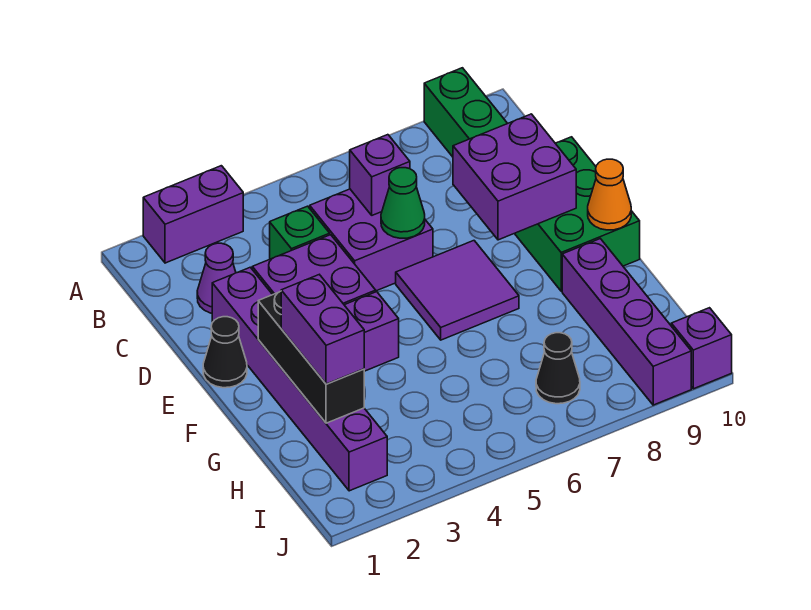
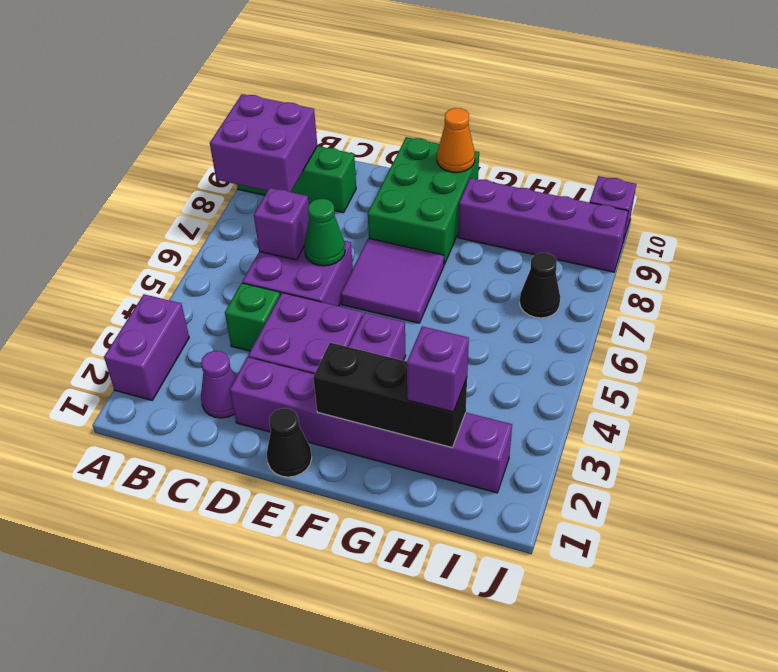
purple 2x2 brick [453,114,576,240] -> purple 2x2 brick moved to [210,94,317,192]
green 2x3 brick [515,137,640,291] -> green 2x3 brick turned to [368,137,479,265]
purple 1x2 brick [281,275,364,384] -> purple 1x1 brick [407,326,469,412]

